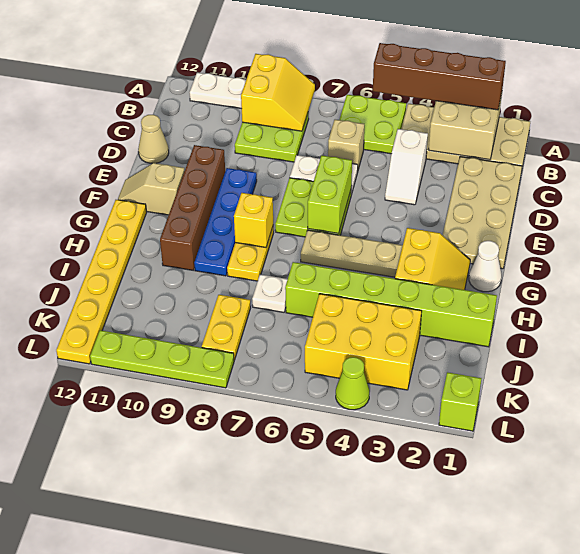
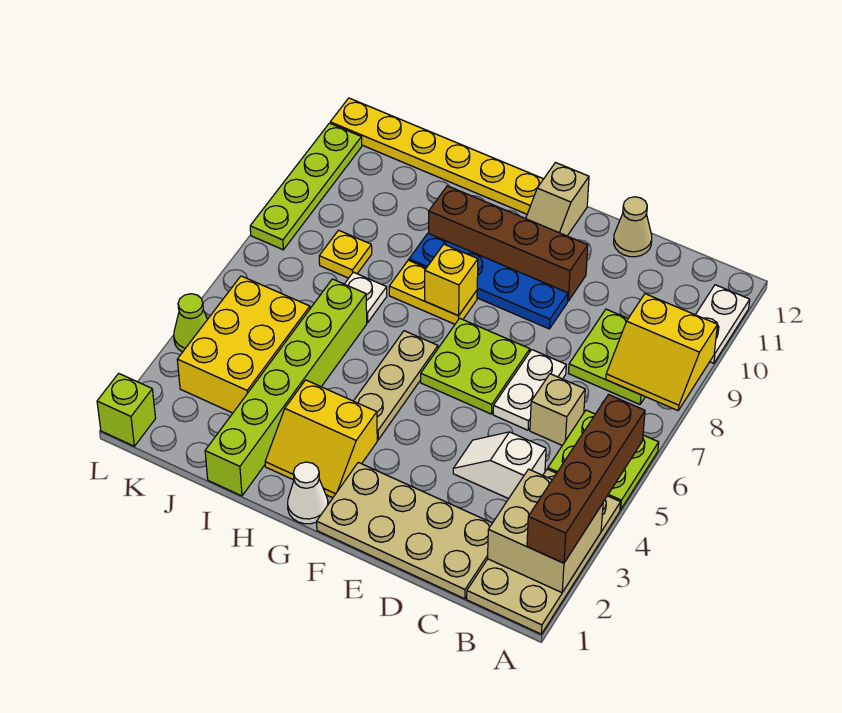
lime 1x2 brick [308,155,352,234] -> none
tan 1x2 slope [118,163,184,215] -> tan 1x2 slope turned to [526,163,589,236]
yellow 1x2 plate [202,295,251,360] -> yellow 1x1 plate [319,230,372,278]

